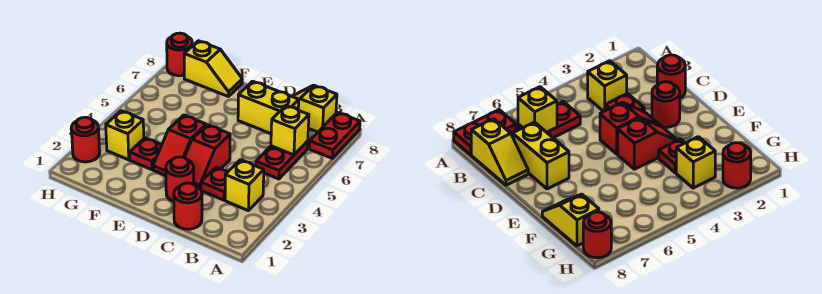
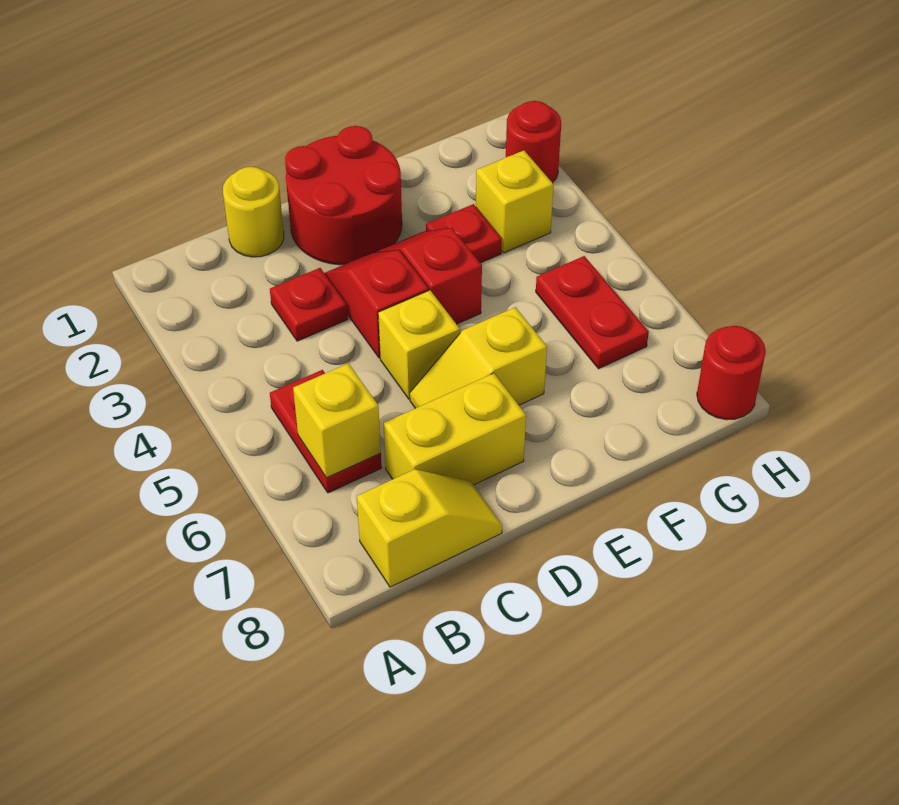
red 1x2 plate [309,112,360,158] -> red 1x2 plate moved to [536,256,649,369]
yellow 1x1 brick [225,160,264,211] -> yellow 1x1 brick moved to [378,290,460,399]
red 1x1 round brick [174,183,202,229] -> yellow 1x1 round brick [223,167,284,257]
red 1x1 round brick [166,157,194,201] -> red 2x2 round brick [285,126,402,265]
yellow 1x2 slope [184,41,242,97] -> yellow 1x2 slope moved to [410,307,547,408]

